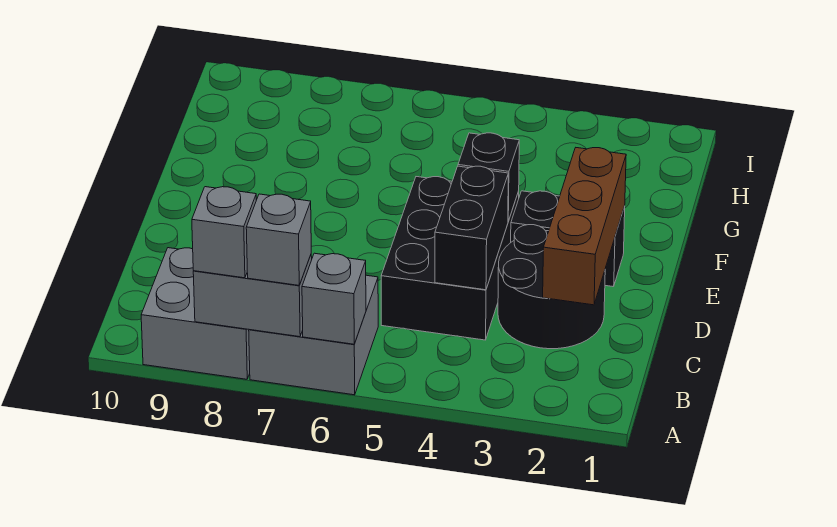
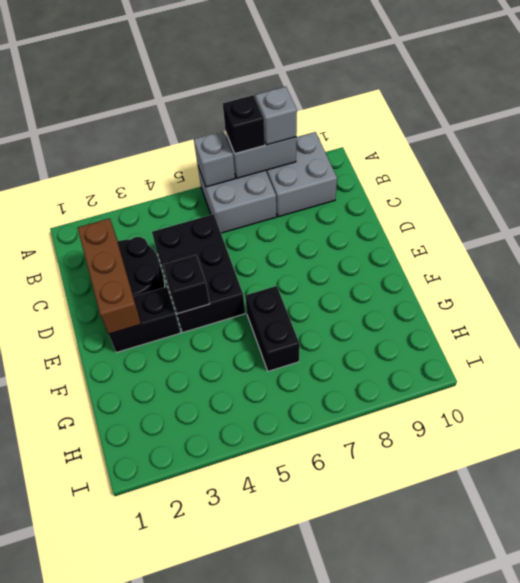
grey 1x1 brick [246,194,311,285] -> black 1x1 brick [223,95,265,154]
black 1x2 brick [435,166,508,290] -> black 1x2 brick moved to [245,286,300,371]

